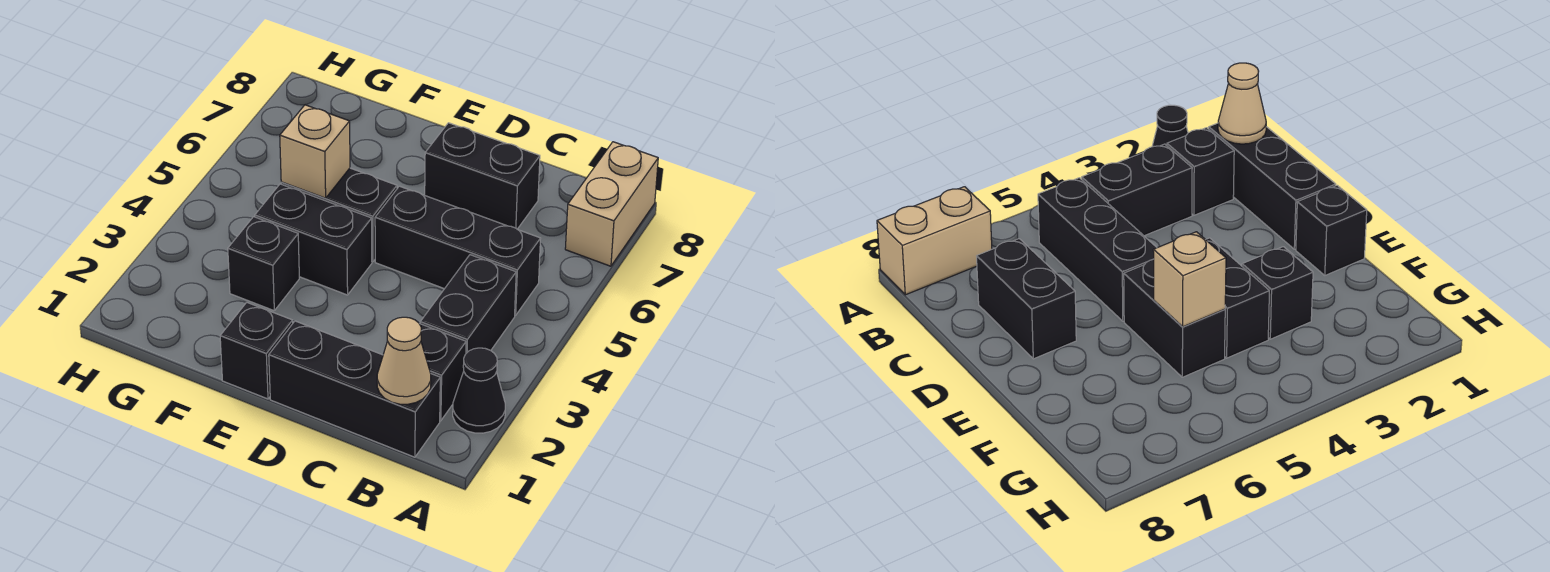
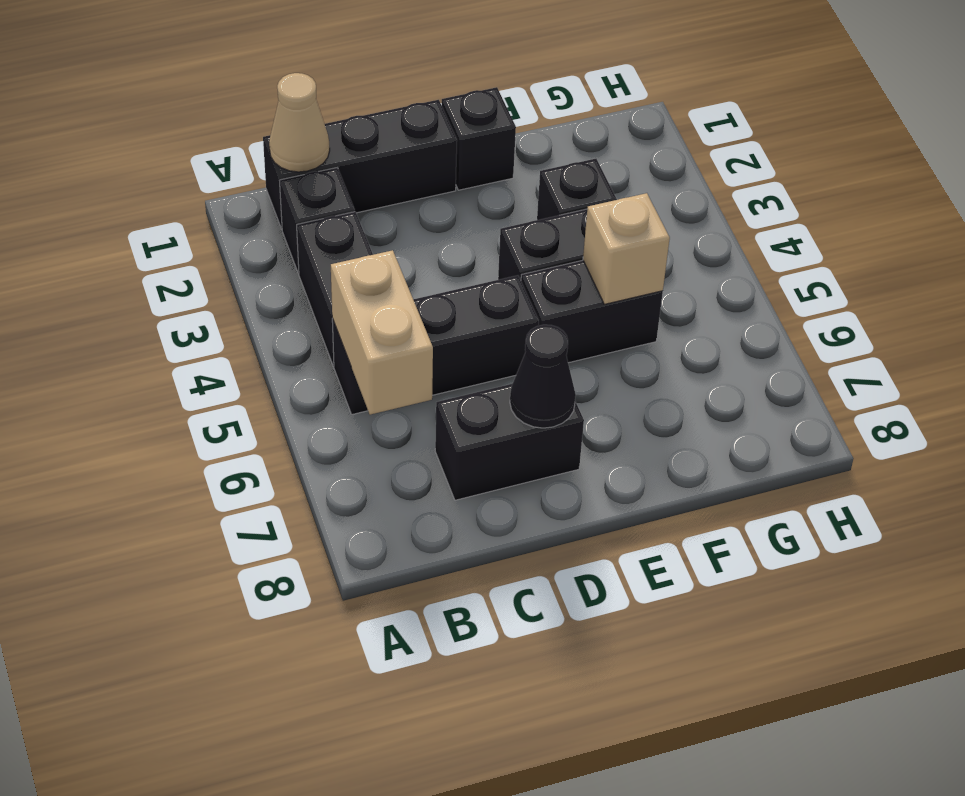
black 1x1 cone [453,348,505,433] -> black 1x1 cone moved to [510,325,576,428]
tan 1x2 brick [565,142,658,266] -> tan 1x2 brick moved to [331,250,433,415]

